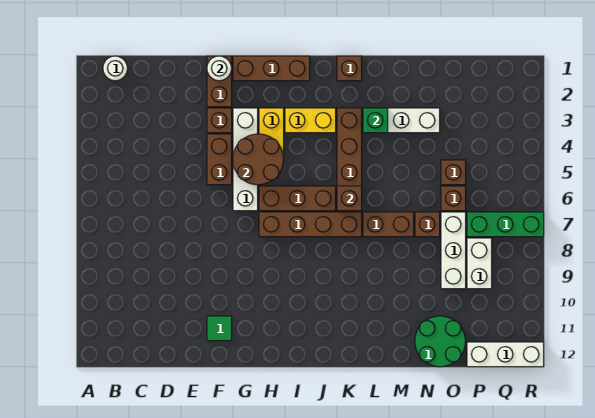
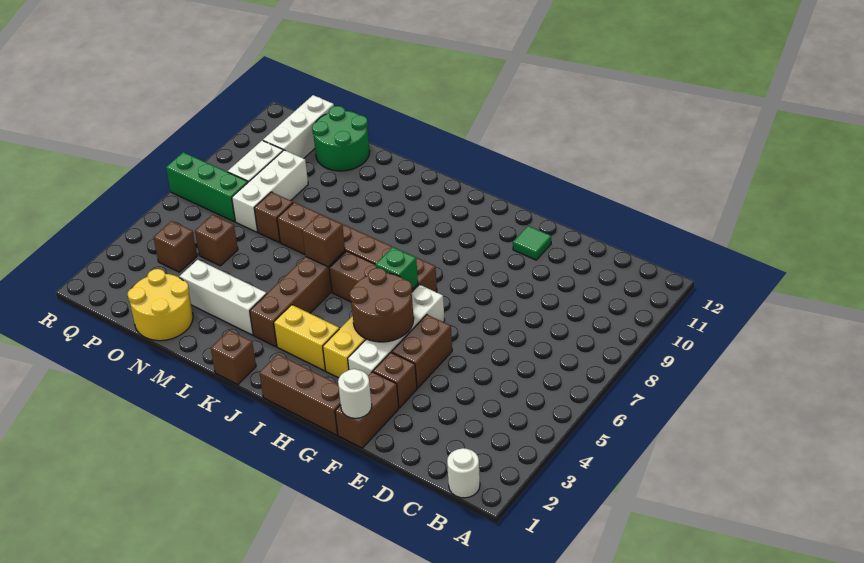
green 1x1 brick [363,108,388,133] -> green 1x1 brick moved to [375,247,418,289]
none -> yellow 2x2 round brick [128,269,193,341]
brown 1x1 brick [441,186,466,211] -> brown 1x1 brick moved to [154,221,197,272]
white 1x3 brick [467,342,544,367] -> white 1x3 brick turned to [263,95,334,159]

